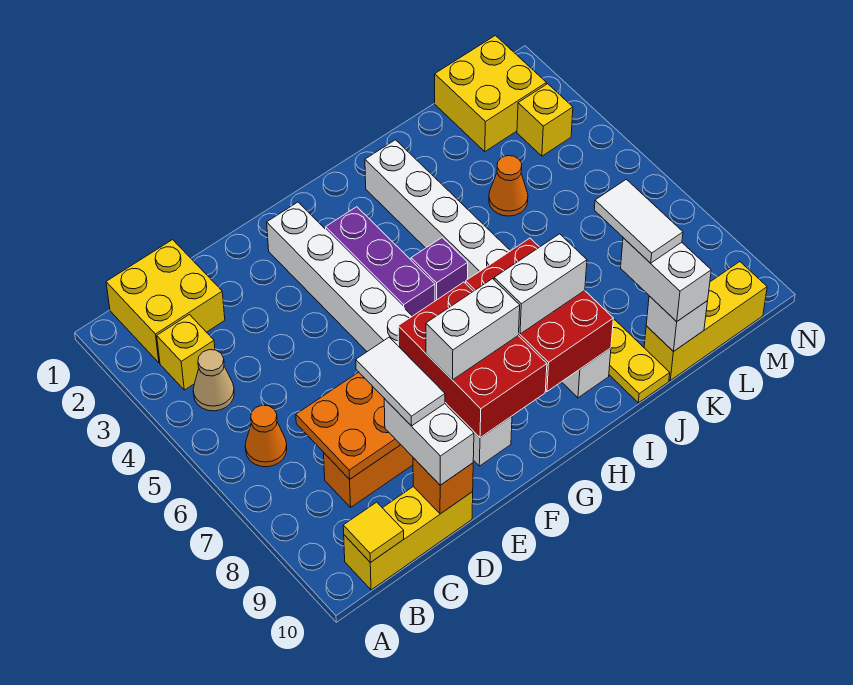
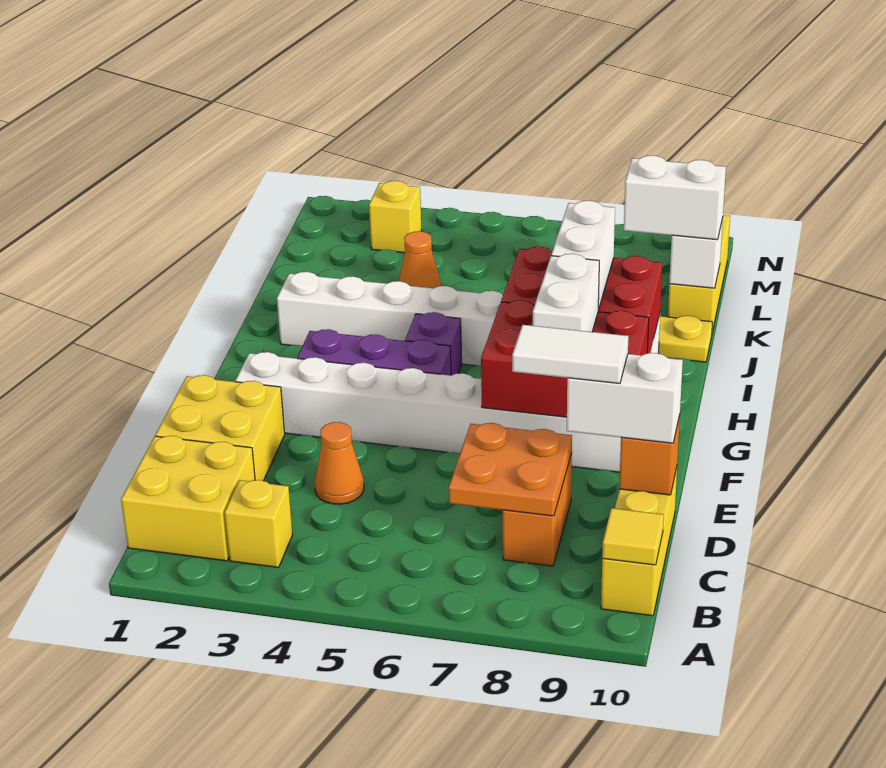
tan 1x1 cone [193,350,234,411] -> none
orange 1x1 cone [245,405,287,467] -> orange 1x1 cone moved to [315,422,364,504]
white 1x2 tile [594,179,683,263] -> none
yellow 2x2 brick [435,36,546,152] -> yellow 2x2 brick moved to [156,375,285,481]

